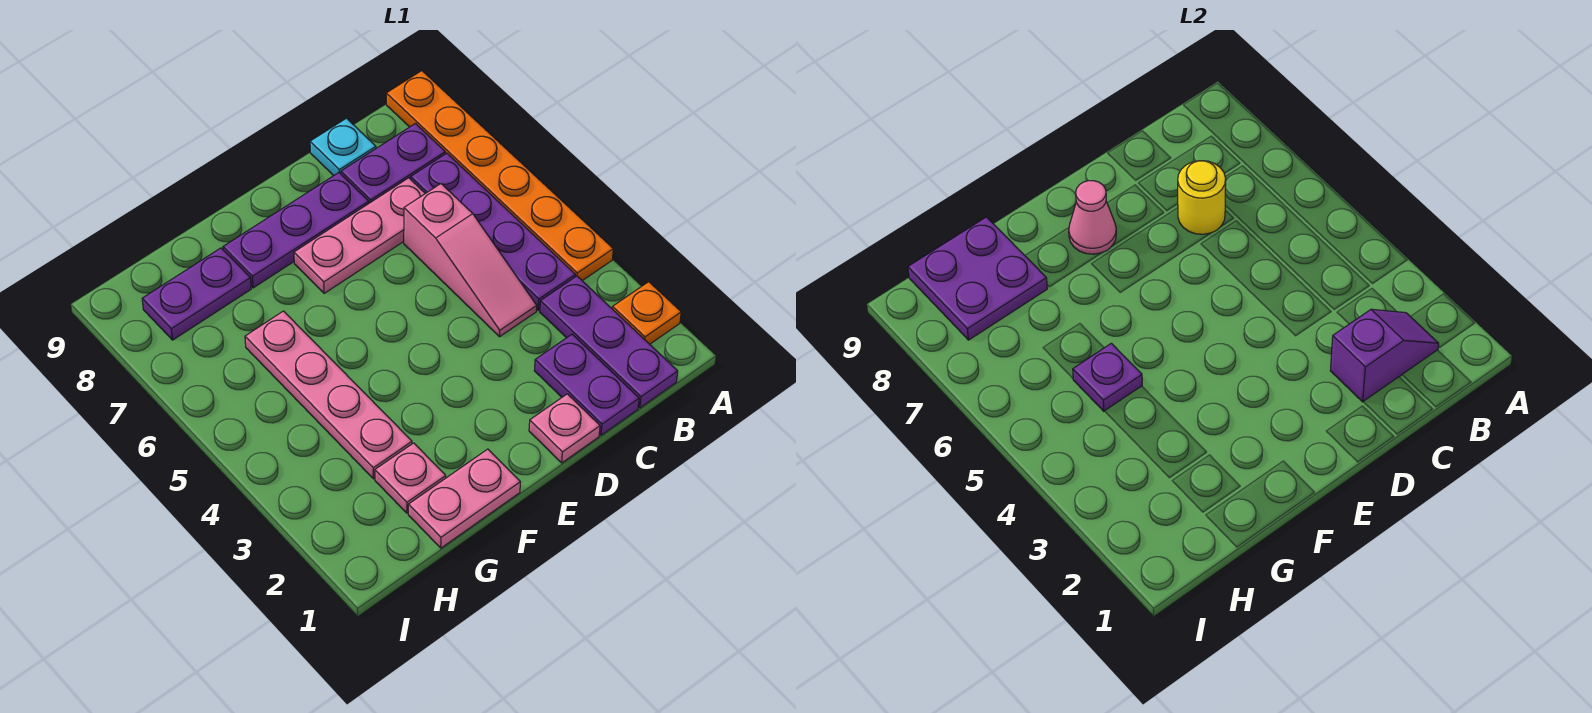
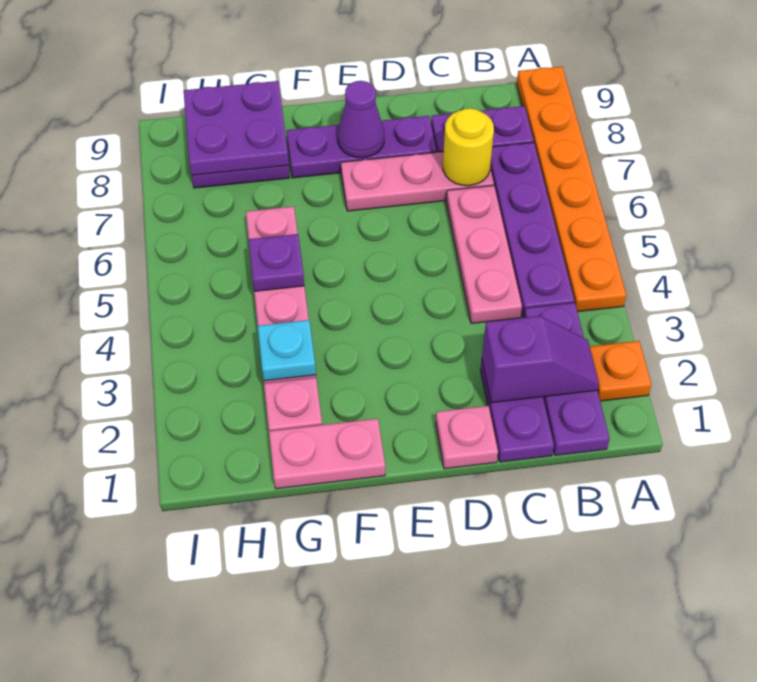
pink 1x3 slope [404,184,537,337] -> pink 1x3 plate [446,185,522,323]
cyan 1x1 plate [310,118,376,176] -> cyan 1x1 plate moved to [258,320,316,381]
pink 1x1 cone [1069,181,1116,254] -> purple 1x1 cone [338,81,384,158]

